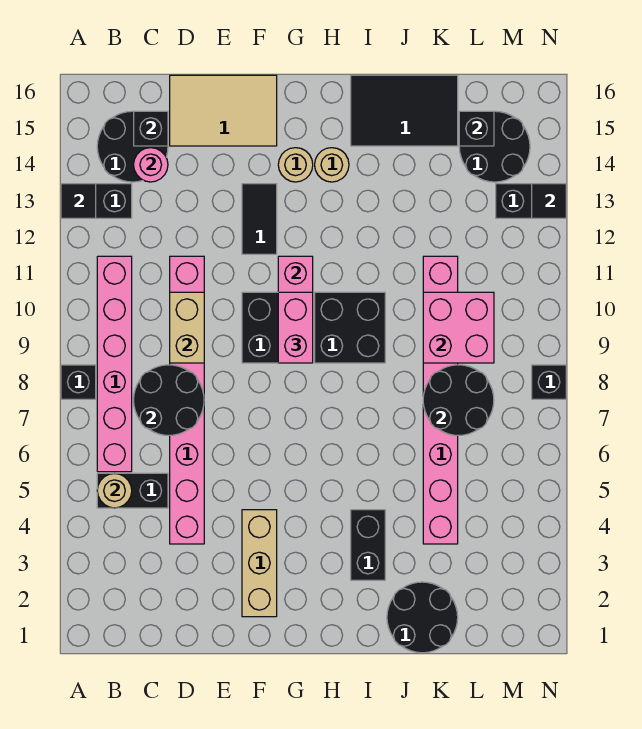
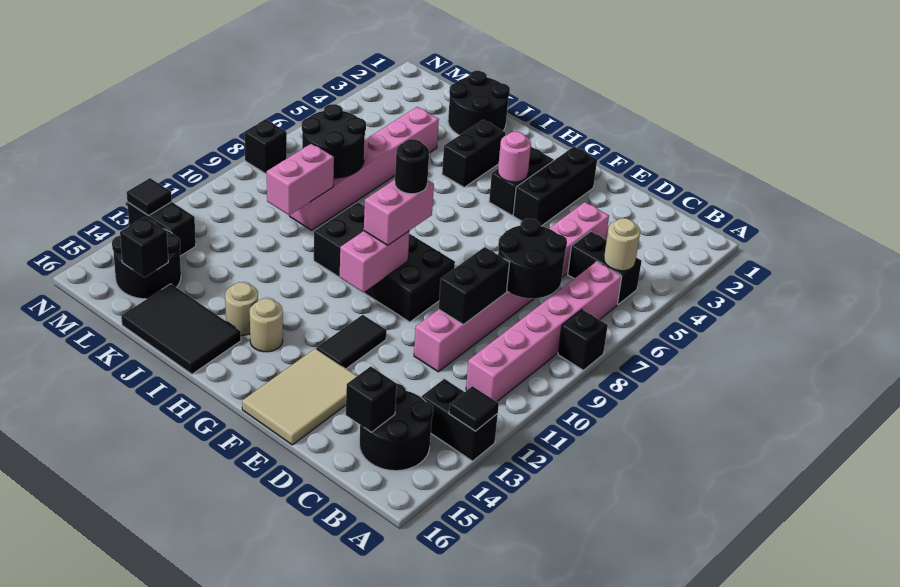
pink 1x1 round brick [134,148,168,182] -> pink 1x1 round brick moved to [498,132,531,182]
tan 1x2 brick [170,292,204,363] -> black 1x2 brick [439,247,510,325]
tan 2x3 tile [170,75,277,146] -> tan 2x3 tile turned to [242,348,357,445]
tan 1x3 brick [242,510,277,617] -> black 1x3 brick [513,147,597,226]
none -> black 1x2 brick [489,147,553,215]
none -> black 1x1 round brick [395,139,429,194]
tan 1x1 round brick [278,148,313,182] -> tan 1x1 round brick moved to [225,282,258,335]
pink 1x8 brick [423,256,458,544] -> pink 1x6 brick [290,107,439,230]
pink 2x2 brick [423,292,494,363] -> pink 1x2 brick [267,143,334,215]

